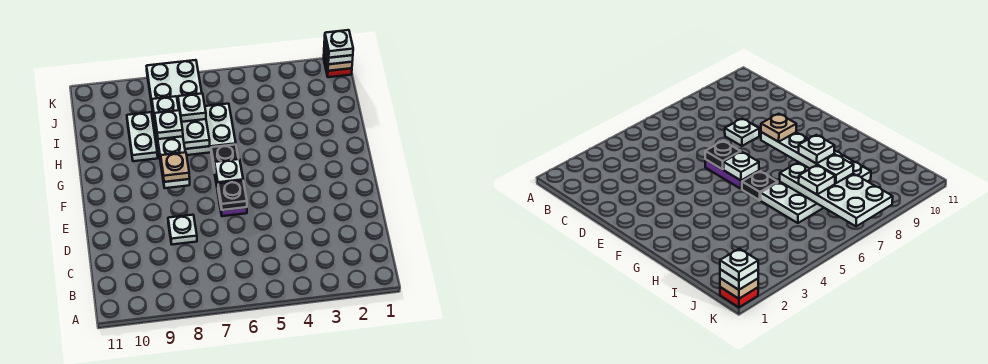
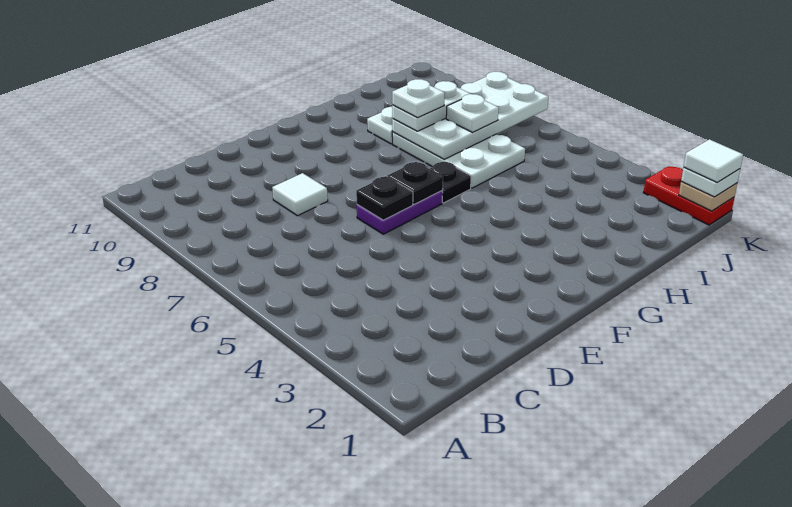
white 1x1 plate [168,215,197,245] -> white 1x1 tile [272,173,328,216]
white 1x1 plate [214,159,243,186] -> black 1x1 plate [387,162,443,204]
white 1x4 plate [152,96,190,188] -> white 1x2 plate [392,81,470,131]
tan 1x1 plate [161,152,190,182] -> none
red 1x1 plate [324,55,352,77] -> red 1x2 plate [643,166,735,225]
white 1x1 plate [325,30,353,58] -> white 1x1 tile [684,139,743,182]

